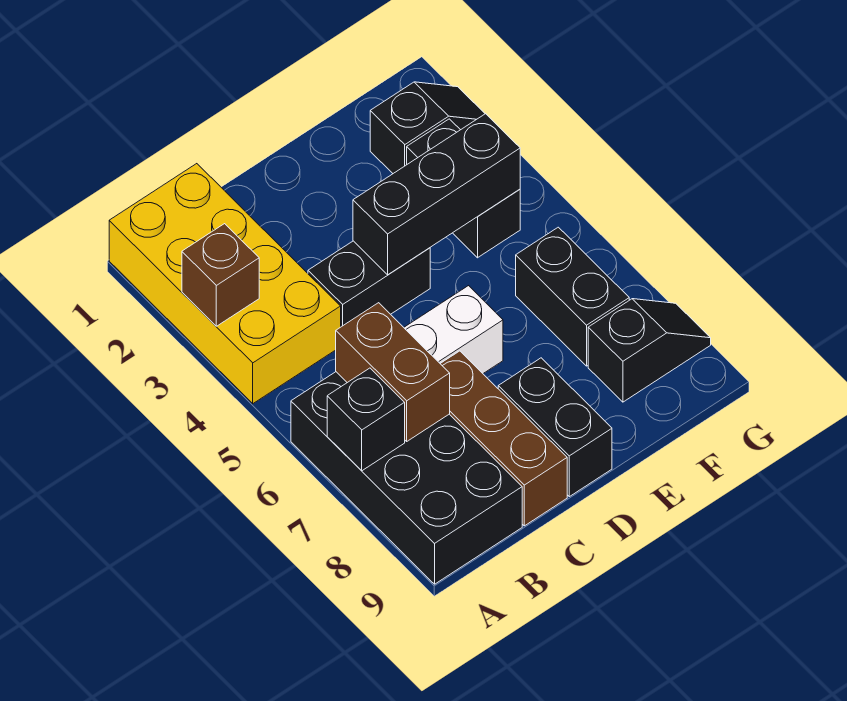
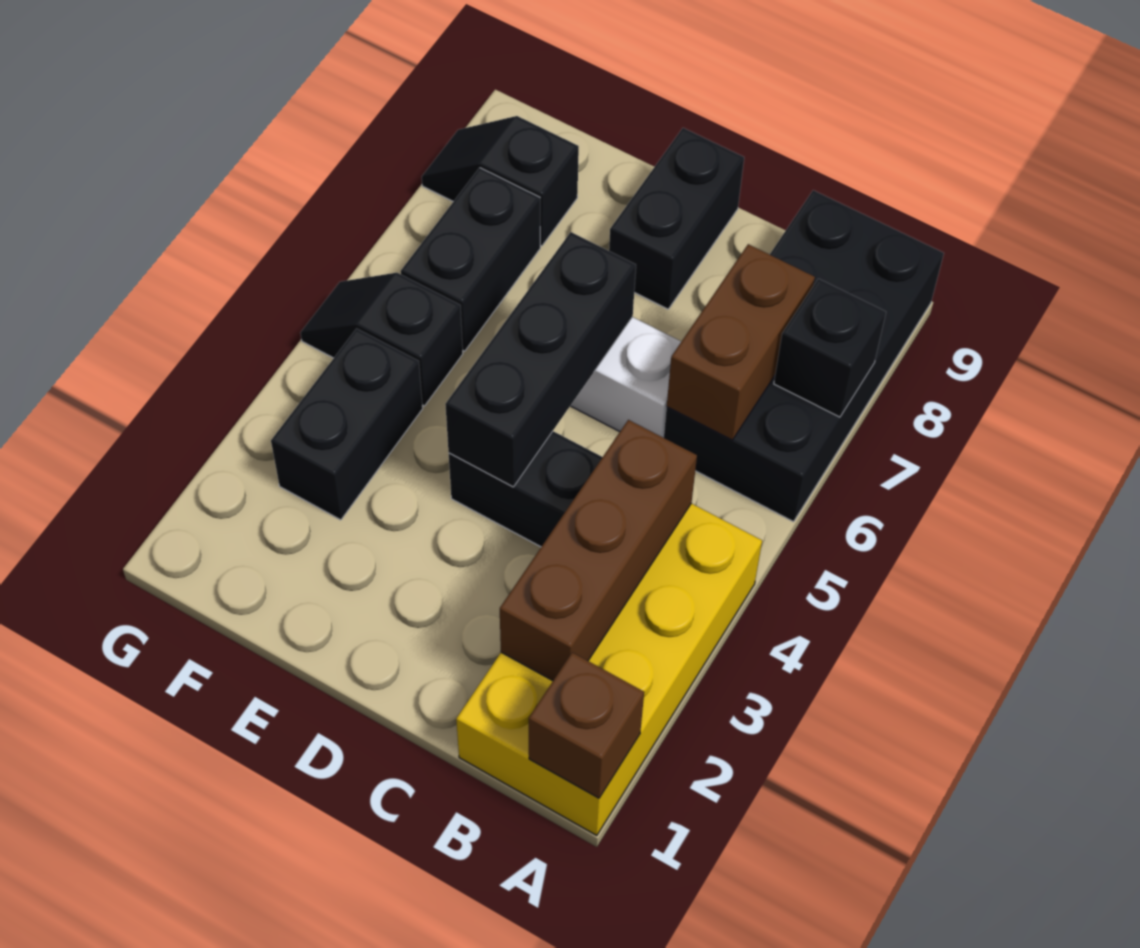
brown 1x1 brick [182,224,259,326] -> brown 1x1 brick moved to [529,652,644,798]
brown 1x3 brick [440,351,567,526] -> brown 1x3 brick moved to [500,420,697,681]
black 1x3 brick [353,114,520,275] -> black 1x3 brick turned to [445,232,636,487]
black 1x2 slope [370,82,485,173] -> black 1x2 slope moved to [300,273,463,406]

